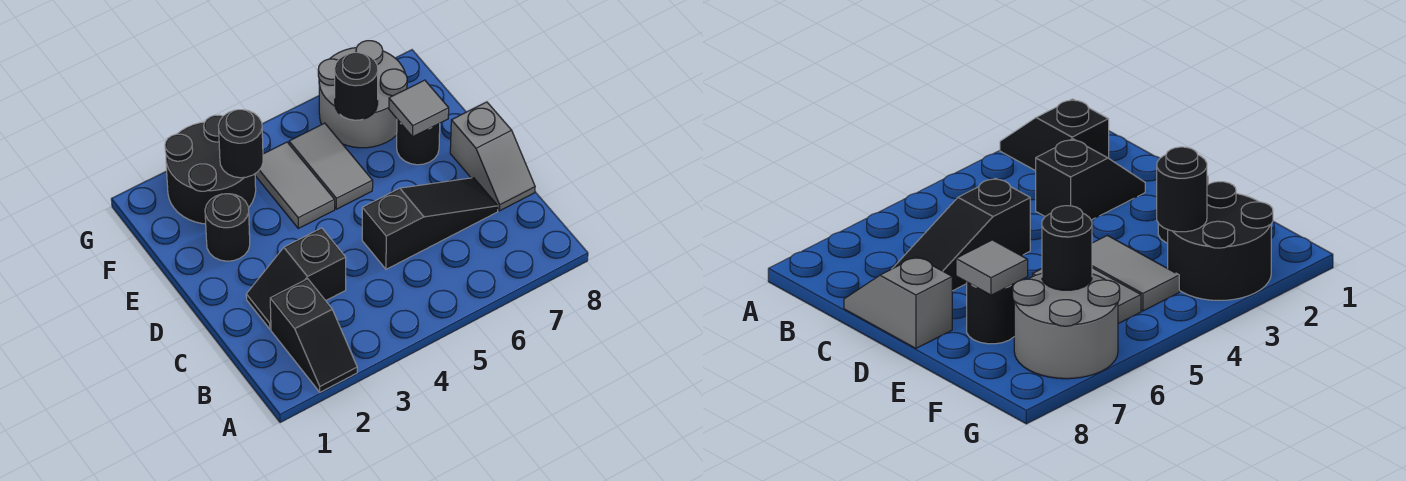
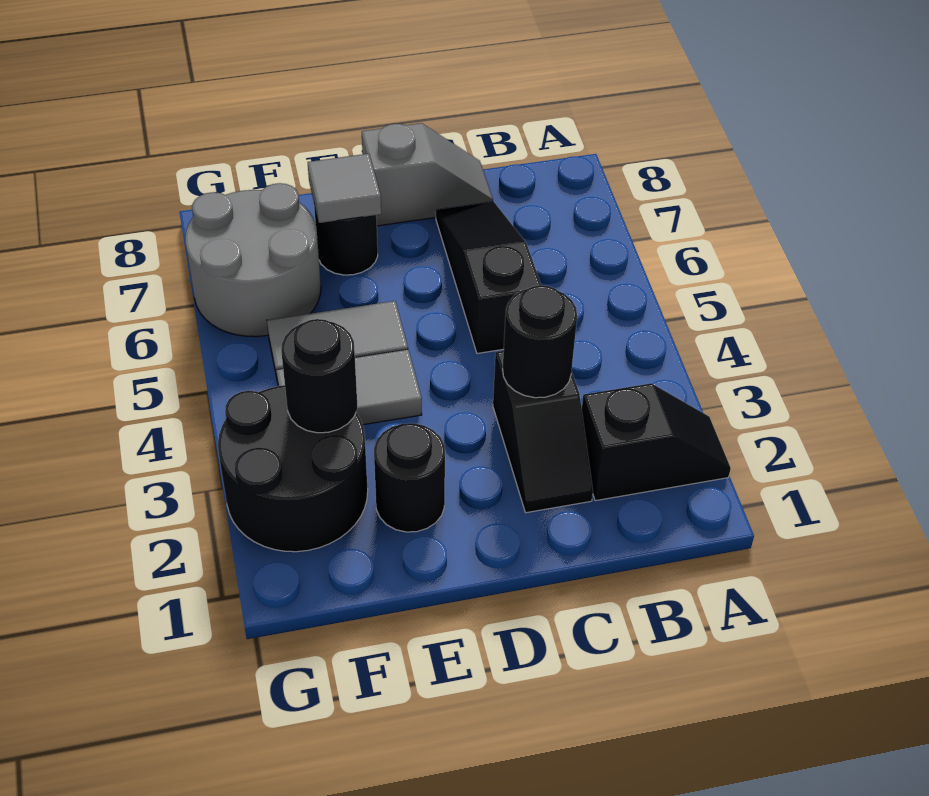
black 1x1 round brick [335,53,378,120] -> black 1x1 round brick moved to [503,285,577,398]

